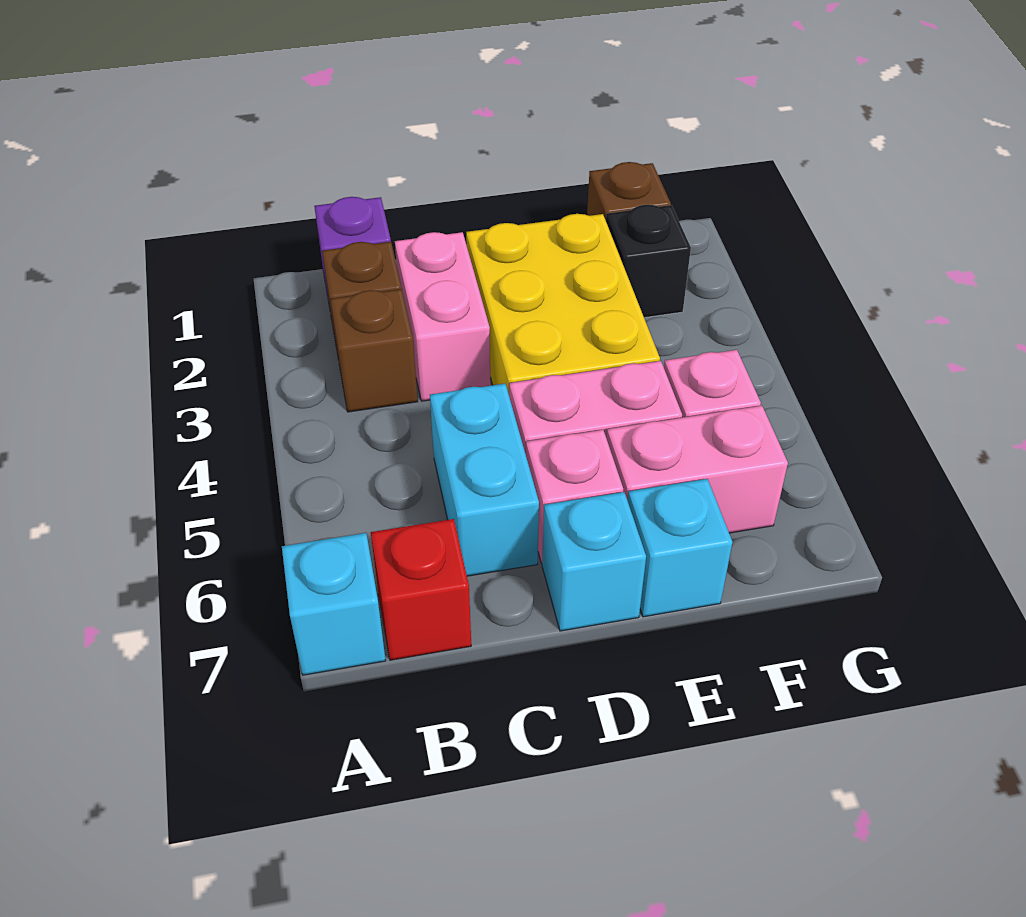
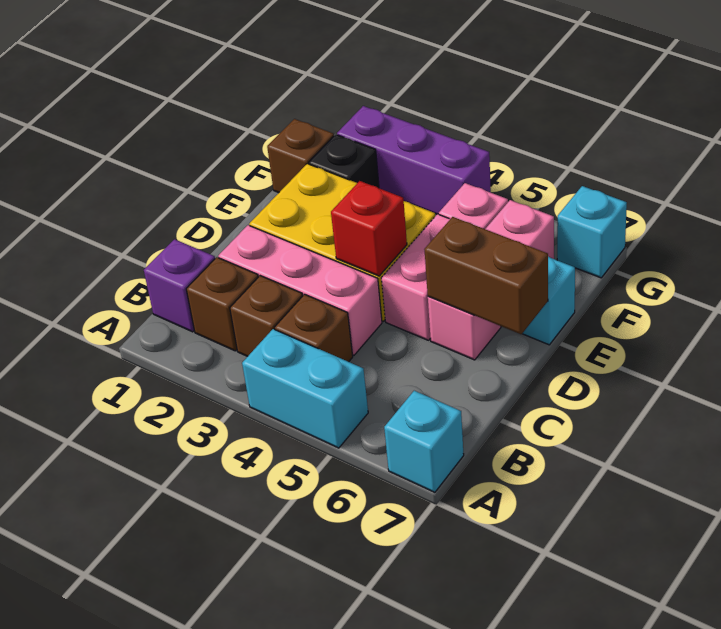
none -> brown 1x1 brick [275,294,353,362]
red 1x1 brick [371,519,471,660] -> red 1x1 brick moved to [331,181,407,276]
pink 1x2 brick [395,232,491,401] -> pink 1x3 brick [218,225,382,355]
cyan 1x2 brick [430,384,539,576] -> cyan 1x2 brick moved to [242,329,368,448]
none -> brown 1x2 brick [424,217,548,334]
cyan 1x1 brick [542,492,646,631] -> cyan 1x1 brick moved to [557,186,627,278]
none -> purple 1x3 brick [337,106,491,214]

